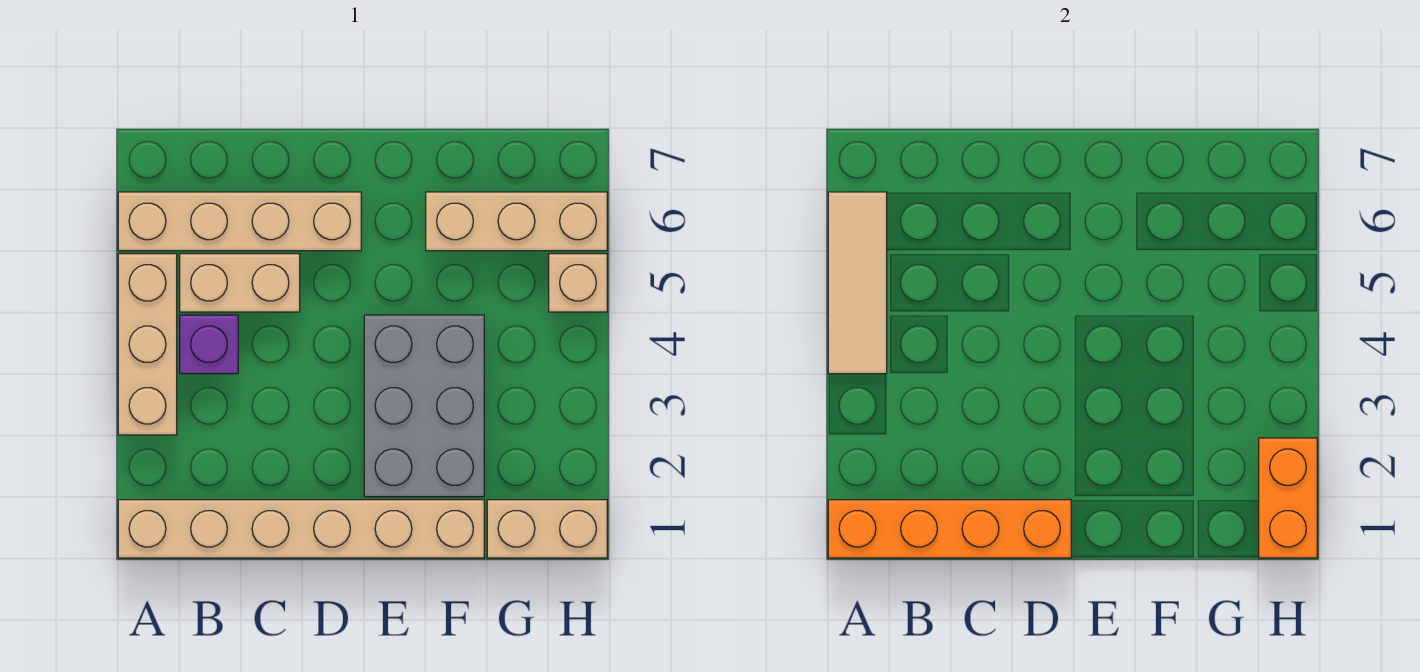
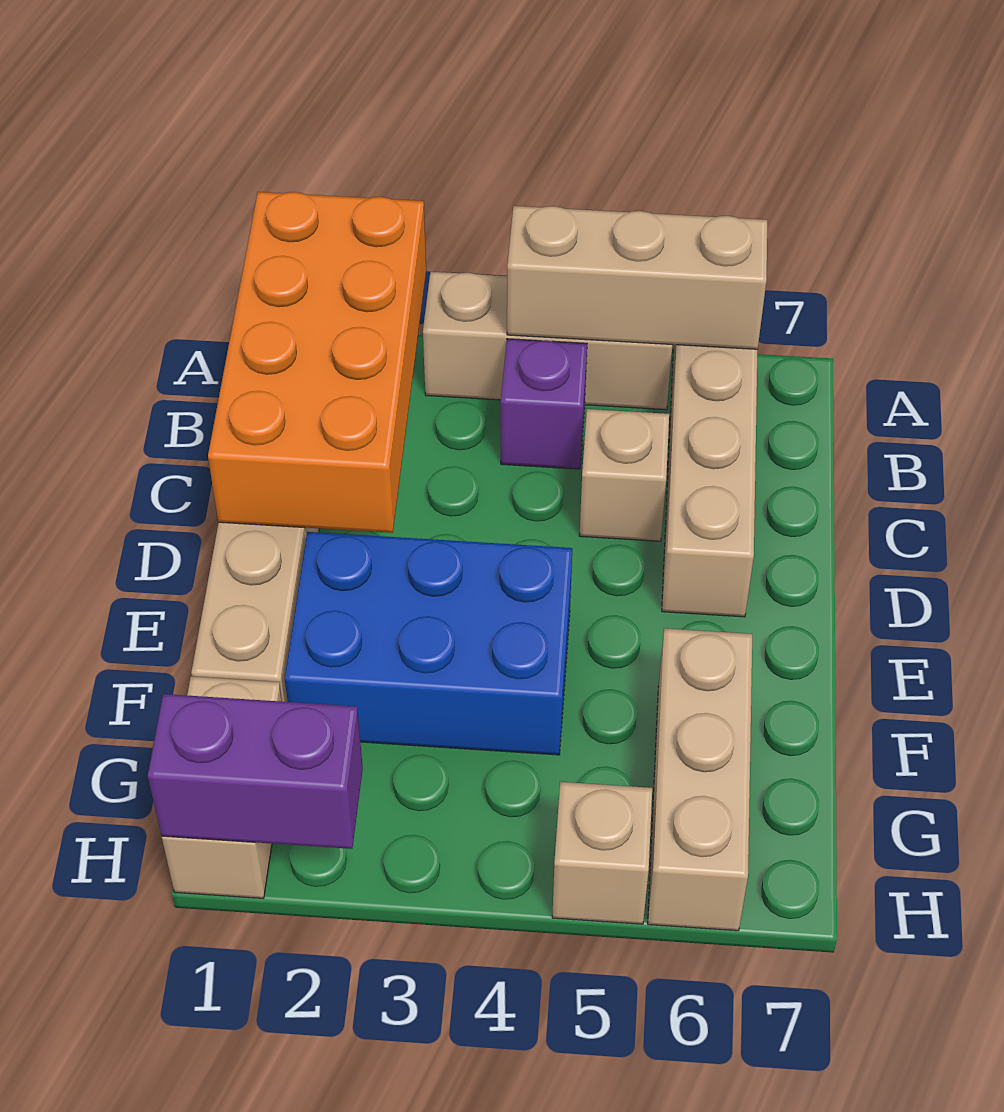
orange 1x4 brick [828,500,1071,558] -> orange 2x4 brick [208,192,426,533]
tan 1x3 tile [828,192,887,374] -> tan 1x3 brick [507,206,767,349]
tan 1x2 brick [180,254,300,312] -> tan 1x1 brick [579,409,669,541]
grey 2x3 brick [364,315,484,497] -> blue 2x3 brick [285,532,572,755]
orange 1x2 brick [1259,438,1317,558] -> purple 1x2 brick [148,694,363,849]

